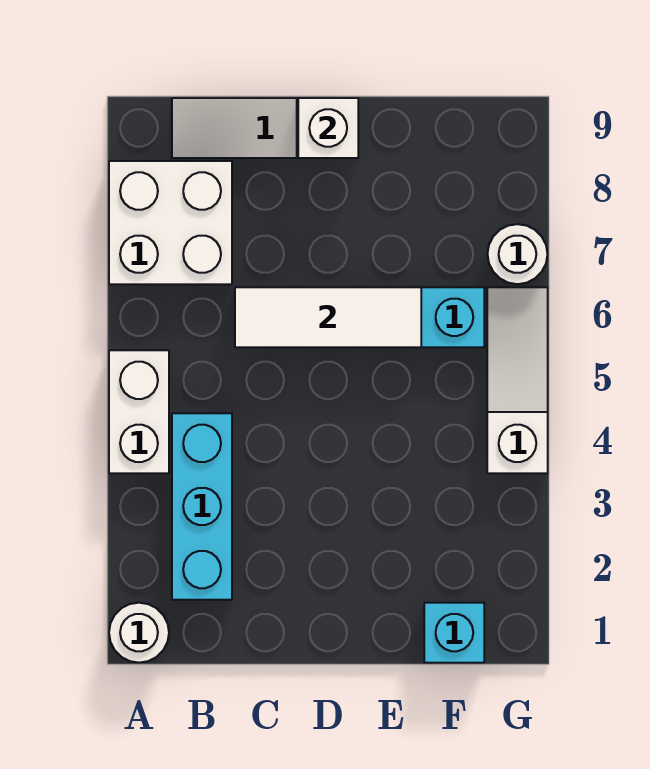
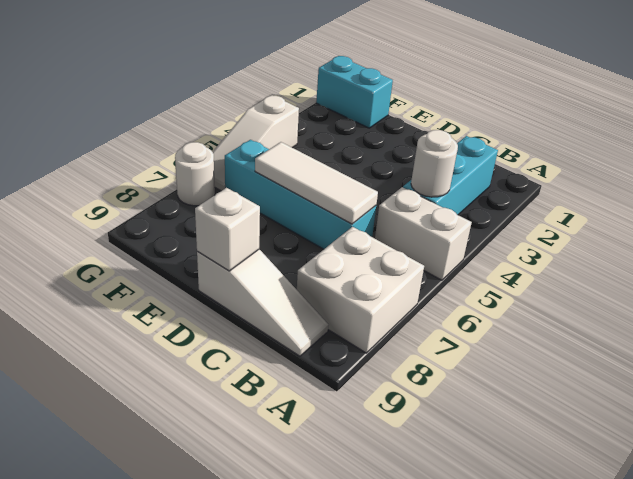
white 1x1 round brick [109,603,169,663] -> white 1x1 round brick moved to [411,130,458,197]
white 1x2 brick [109,350,169,473] -> white 1x2 brick turned to [375,187,472,280]
cyan 1x1 brick [424,603,484,663] -> cyan 1x2 brick [316,56,393,128]

